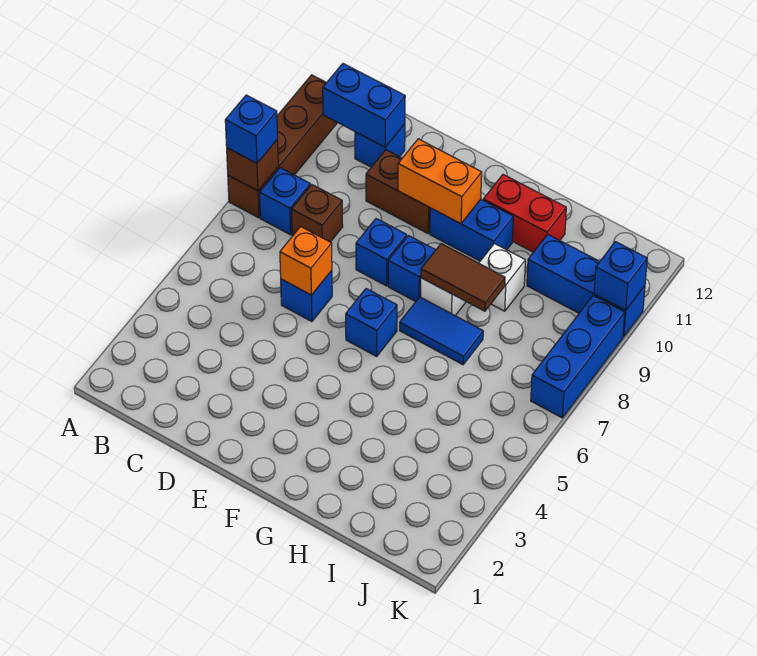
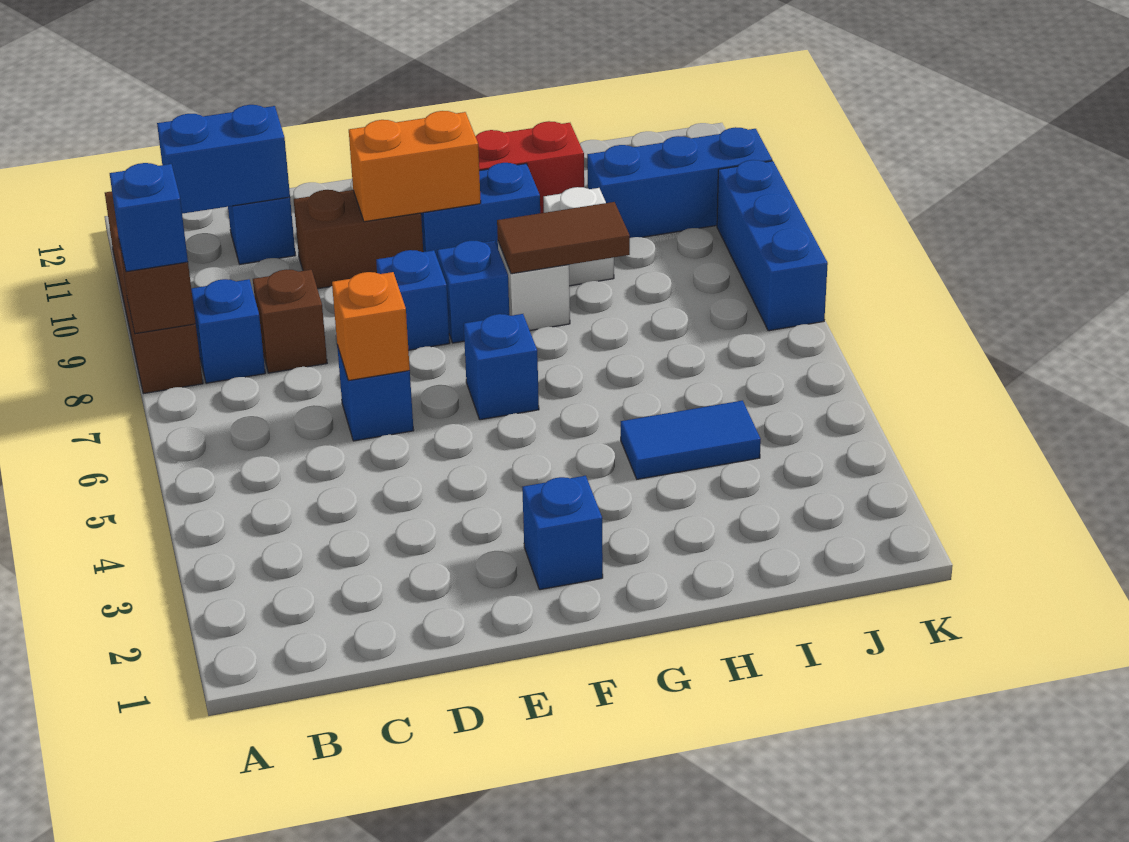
blue 1x2 tile [400,297,483,365] -> blue 1x2 tile moved to [621,401,761,479]
blue 1x1 brick [594,242,647,310] -> blue 1x1 brick moved to [522,476,603,590]

